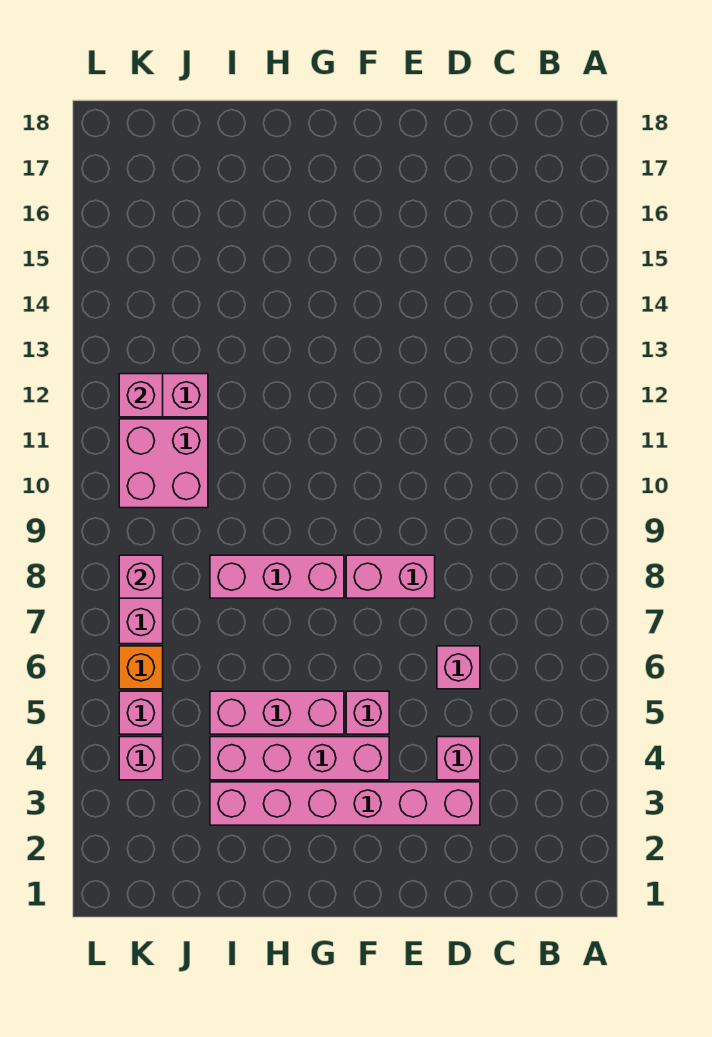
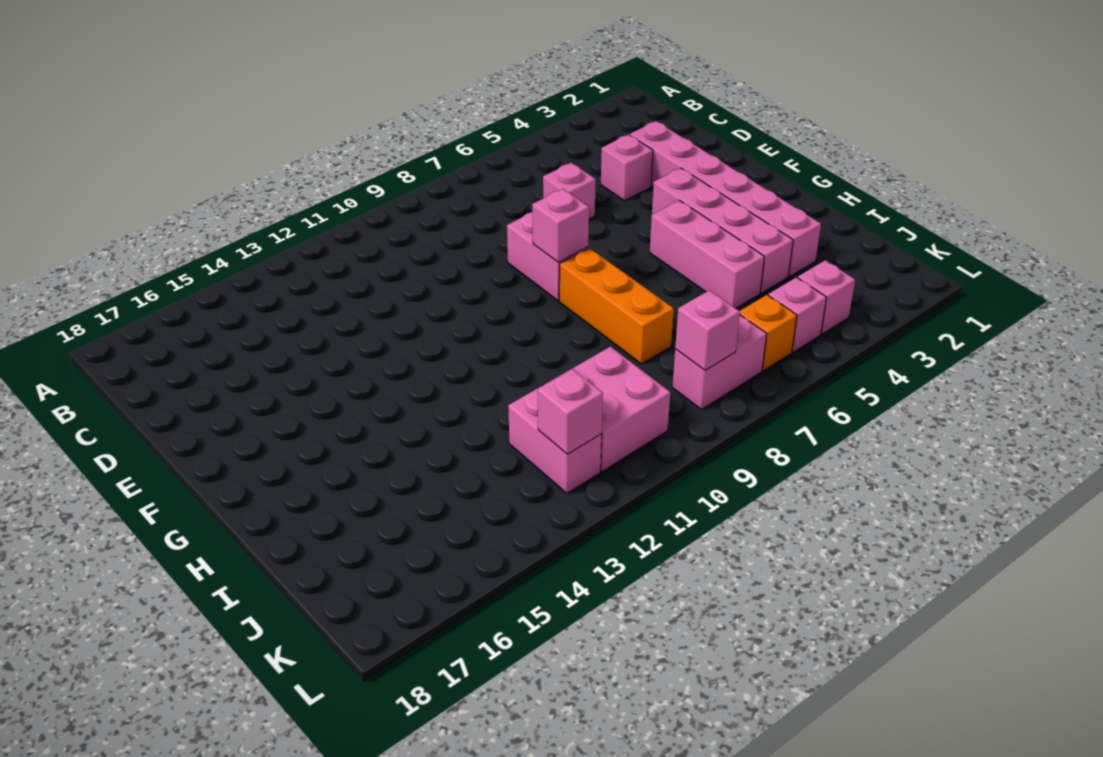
pink 1x1 brick [346,691,389,734] -> pink 1x1 brick moved to [532,189,589,262]
pink 1x3 brick [210,555,344,598] -> orange 1x3 brick [559,248,674,364]

